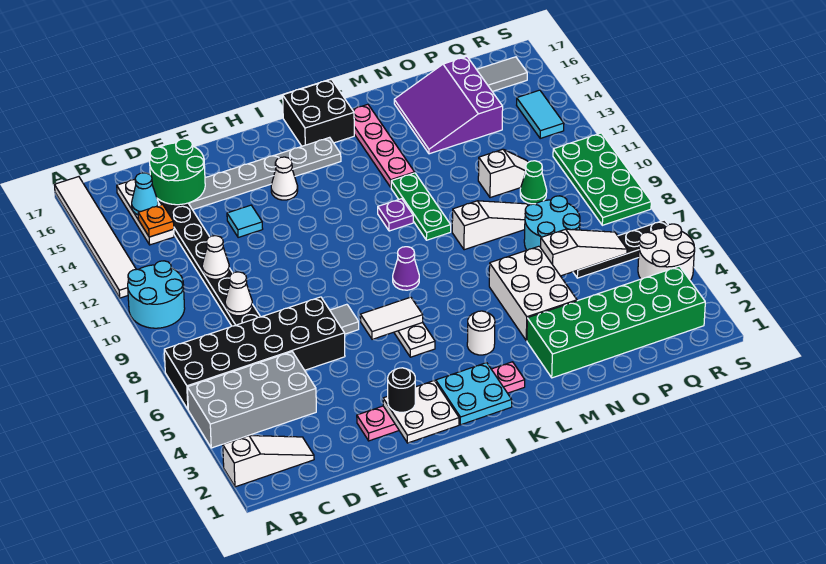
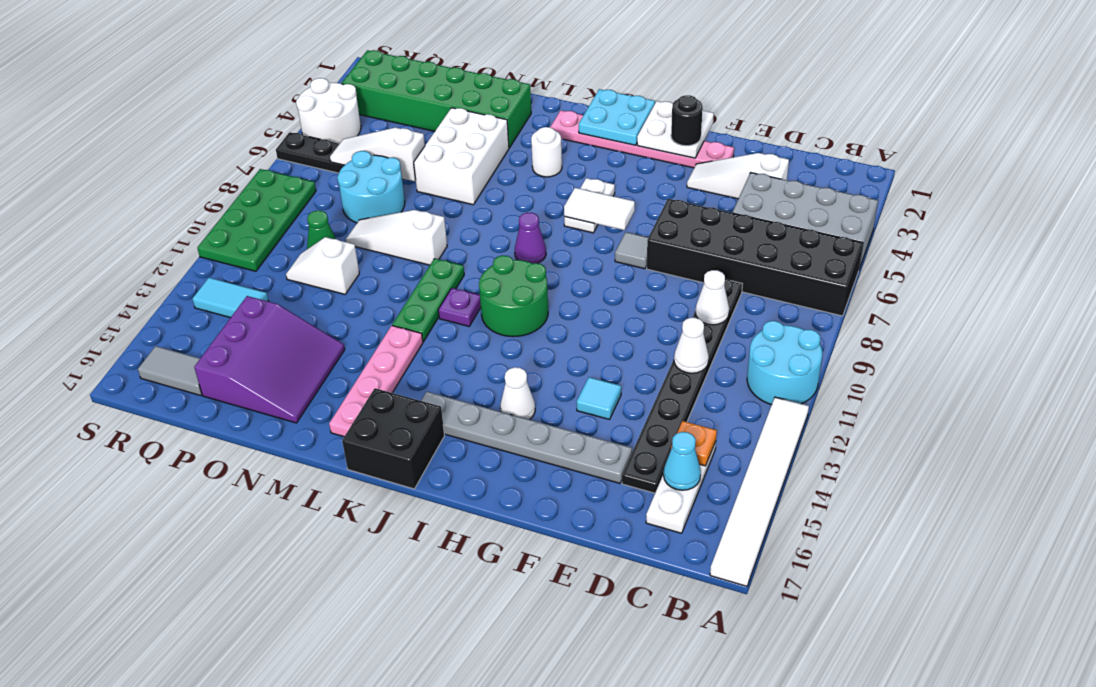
white 1x3 slope [223,436,314,487] -> white 1x3 slope moved to [687,153,789,199]
green 2x2 round brick [150,139,205,205] -> green 2x2 round brick moved to [479,255,548,337]
cyan 1x2 tile [517,90,564,138] -> cyan 1x2 tile turned to [193,278,268,318]

